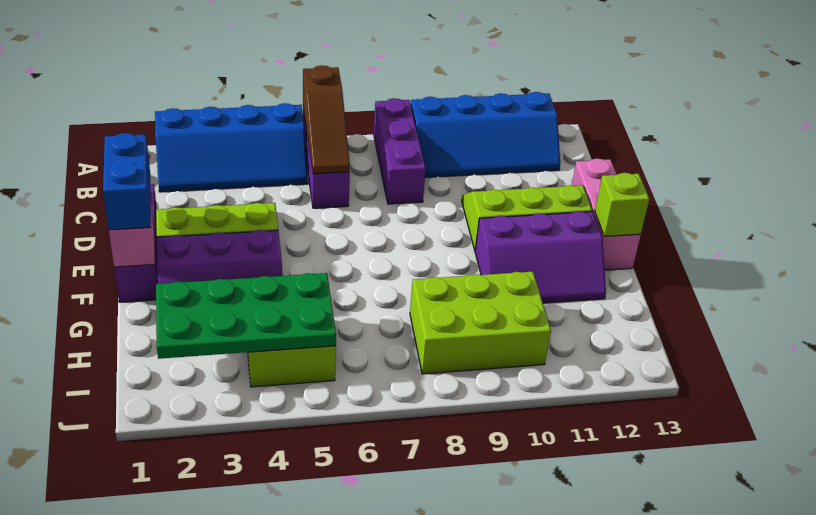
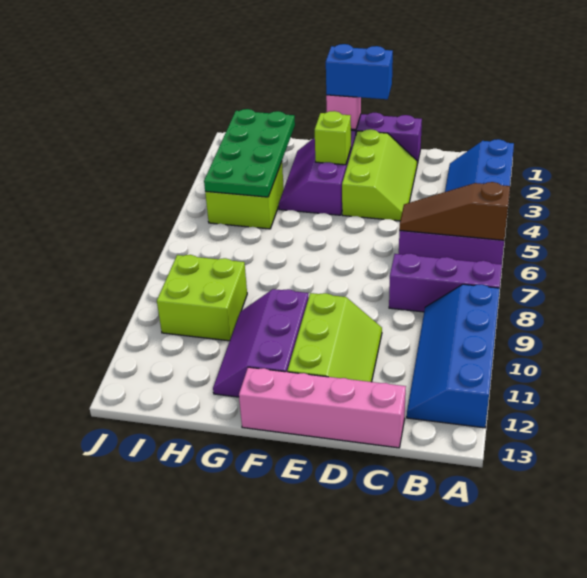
pink 1x3 brick [572,158,641,270] -> pink 1x4 brick [239,367,406,448]
lime 1x1 brick [595,173,649,237] -> lime 1x1 brick moved to [315,111,351,165]
lime 2x3 brick [410,272,551,374] -> lime 2x2 brick [157,255,247,341]

